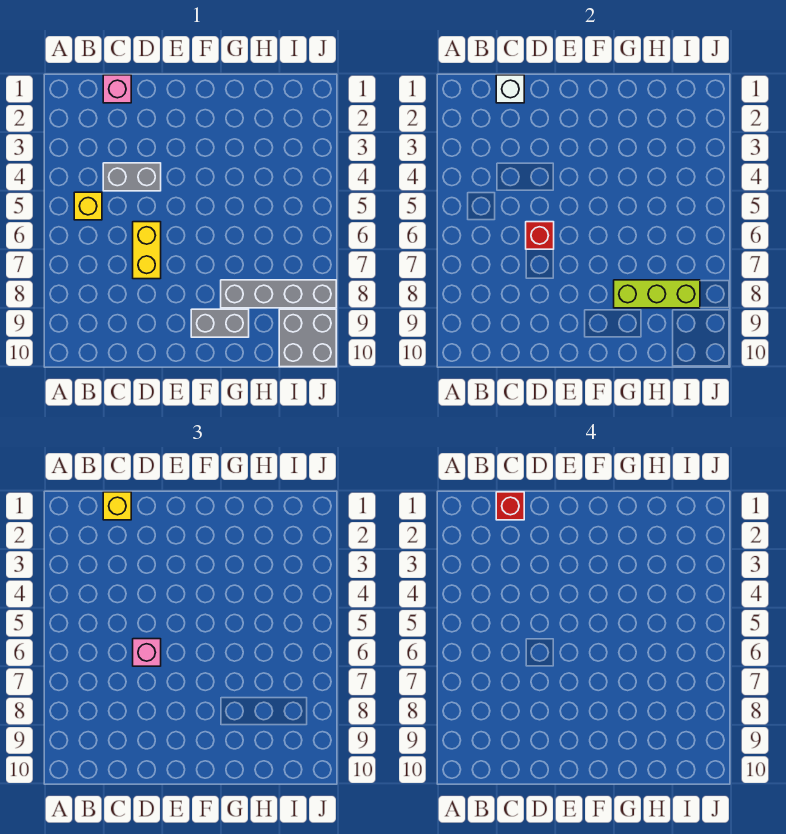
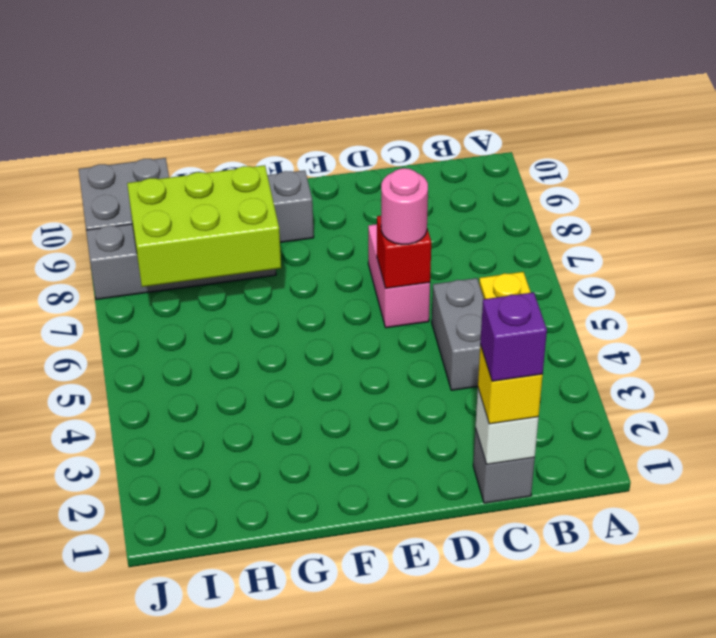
pink 1x1 brick [103,75,131,103] -> grey 1x1 brick [473,428,535,503]
red 1x1 brick [496,492,524,520] -> purple 1x1 brick [480,292,547,381]
grey 1x2 brick [103,163,161,191] -> grey 1x2 brick turned to [432,278,484,390]
yellow 1x2 brick [133,222,161,279] -> pink 1x2 brick [368,224,430,328]
pink 1x1 brick [133,639,161,666] -> pink 1x1 round brick [381,168,428,244]
lime 1x3 brick [614,280,700,308] -> lime 2x3 brick [127,165,281,287]

